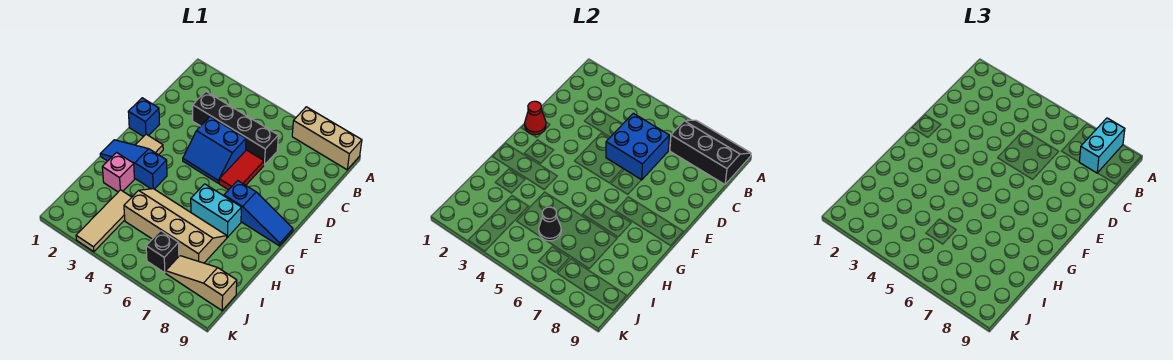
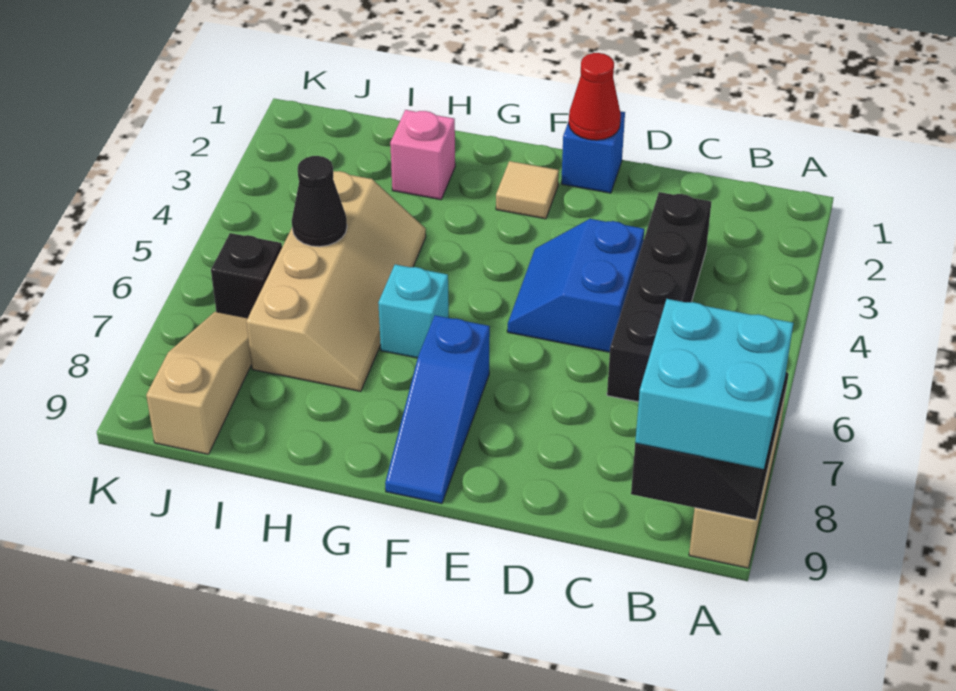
cyan 1x2 brick [1079,118,1125,173] -> cyan 2x2 brick [635,299,793,469]
blue 2x2 brick [606,113,669,180] -> none
red 1x2 tile [219,150,264,190] -> none
blue 1x3 slope [100,140,167,189] -> none
cyan 1x2 brick [191,184,242,237] -> cyan 1x1 brick [378,264,449,358]
tan 1x3 tile [76,190,132,252] -> none

